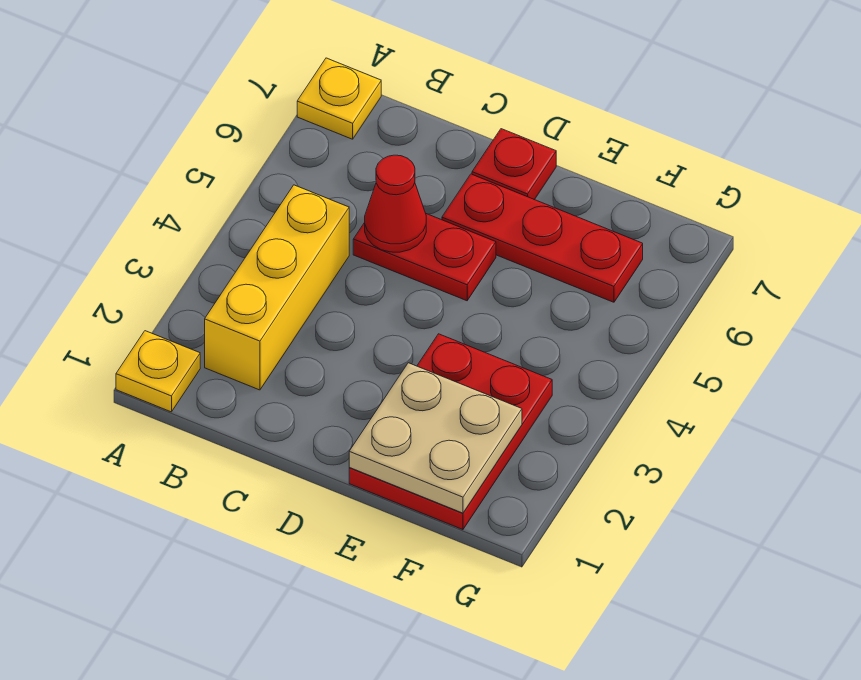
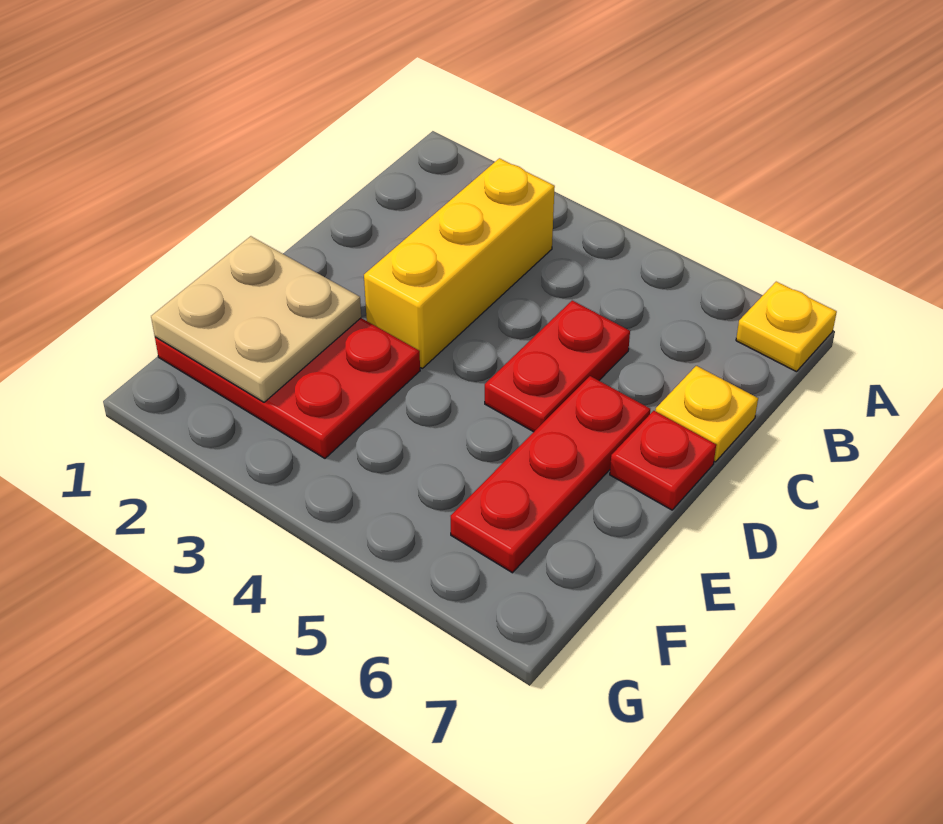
yellow 1x1 plate [116,331,200,412] -> yellow 1x1 plate moved to [655,366,758,462]
yellow 1x3 brick [205,185,349,390] -> yellow 1x3 brick turned to [364,158,555,368]
red 1x1 cone [365,155,426,252] -> none

